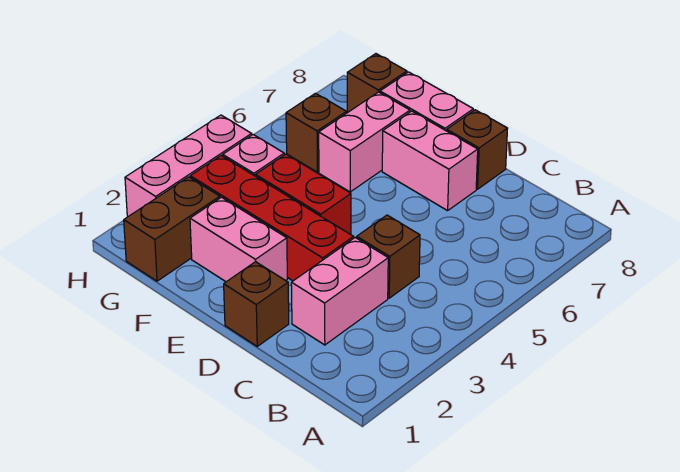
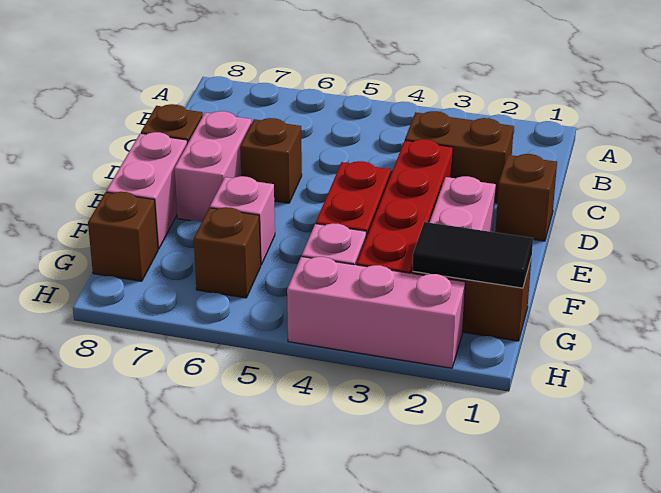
pink 1x2 brick [291,238,388,345] -> brown 1x2 brick [405,111,514,203]
brown 1x1 brick [357,215,420,298] -> brown 1x1 brick moved to [240,118,302,203]
pink 1x2 brick [319,92,410,192] -> pink 1x1 brick [210,176,275,265]
none -> black 1x2 tile [412,222,533,288]

